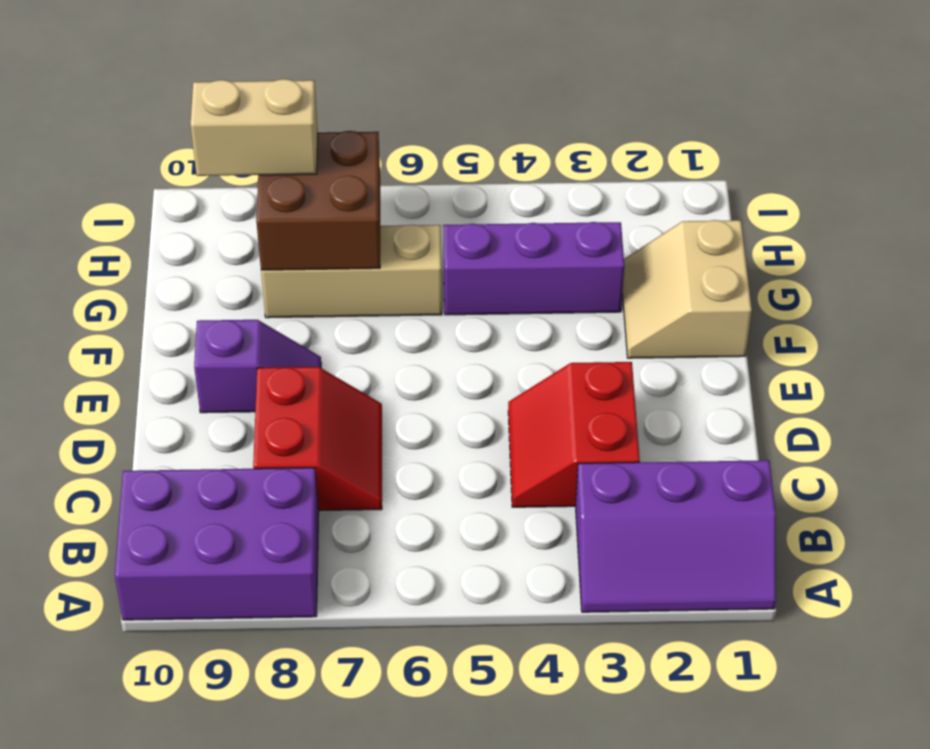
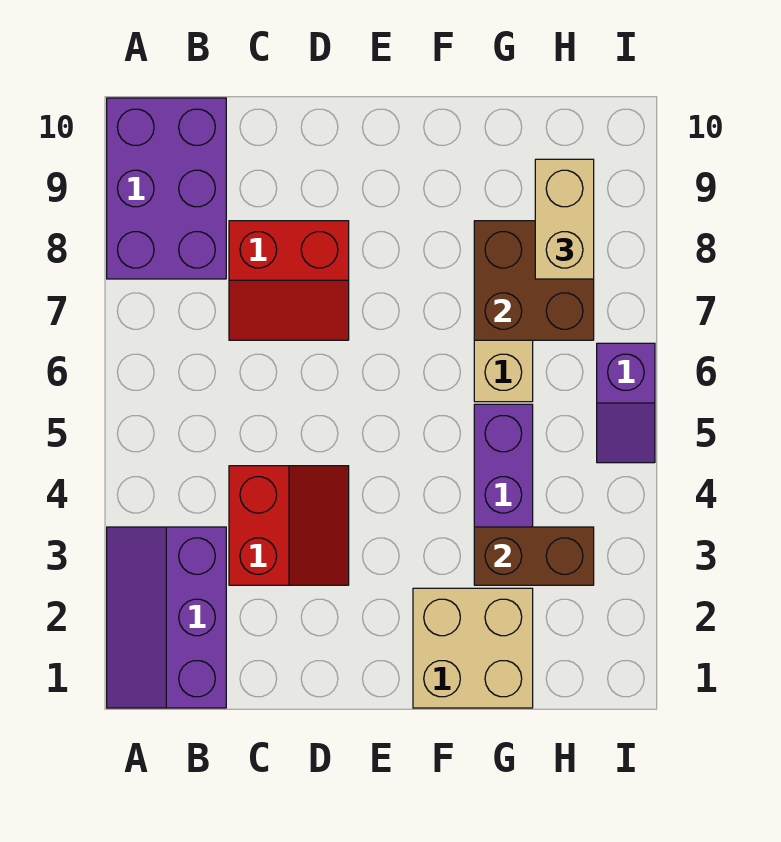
red 2x2 slope [508,362,640,507] -> red 2x2 slope turned to [229,466,349,585]
purple 1x2 slope [194,320,321,413] -> purple 1x2 slope moved to [597,343,655,463]
tan 2x2 slope [622,220,752,358] -> tan 2x2 brick [413,588,533,708]
none -> brown 1x2 brick [474,527,594,585]

